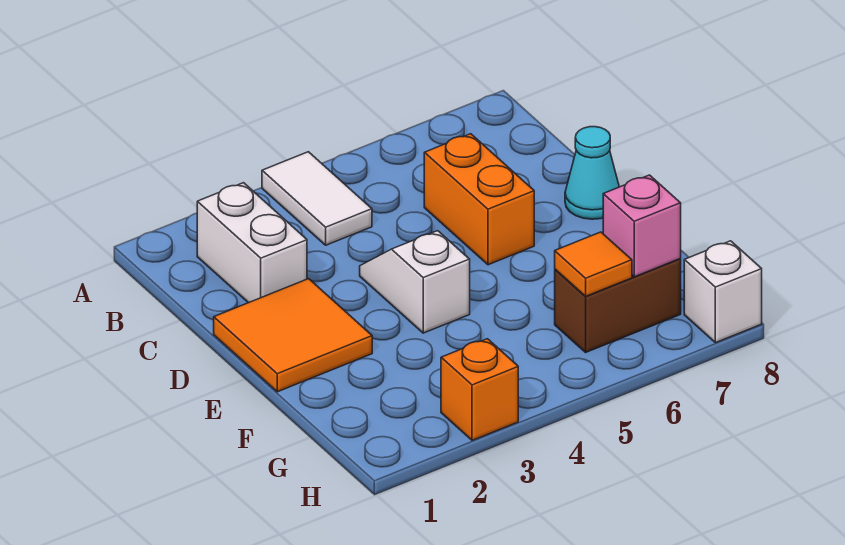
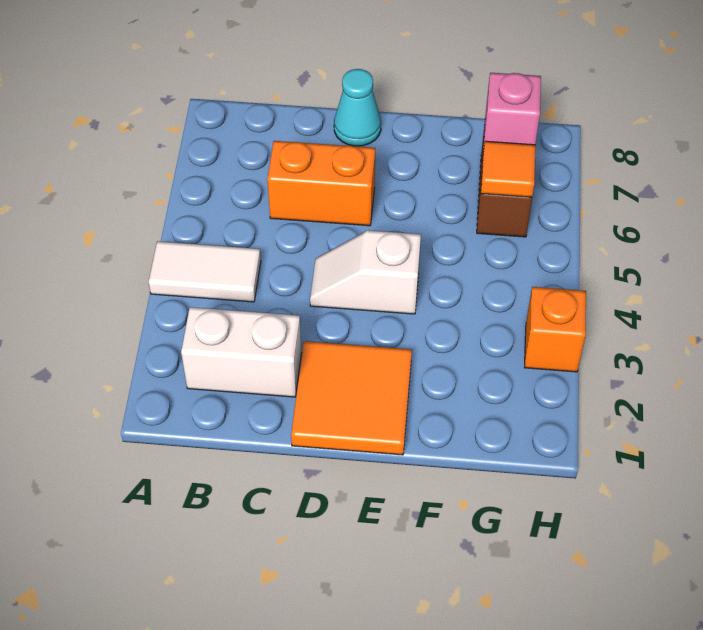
white 1x1 brick [684,241,762,343] -> none

